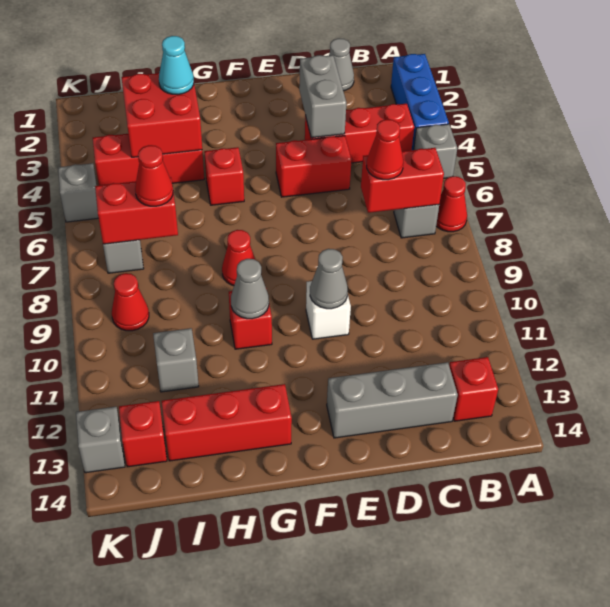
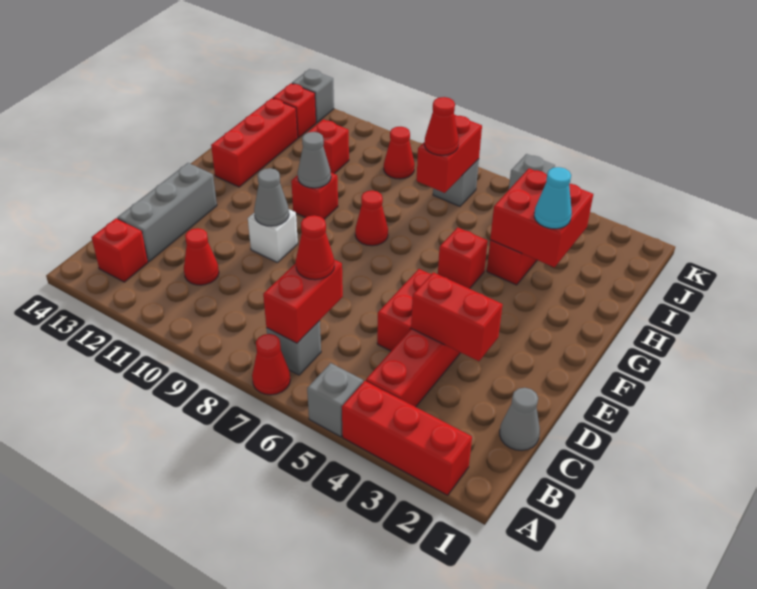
blue 1x3 brick [391,54,449,150] -> red 1x3 brick [342,381,472,495]
none -> red 1x1 cone [184,228,219,285]
grey 1x2 brick [299,55,346,138] -> red 1x2 brick [411,272,503,361]
grey 1x1 brick [153,328,199,392] -> red 1x1 brick [307,119,349,174]

